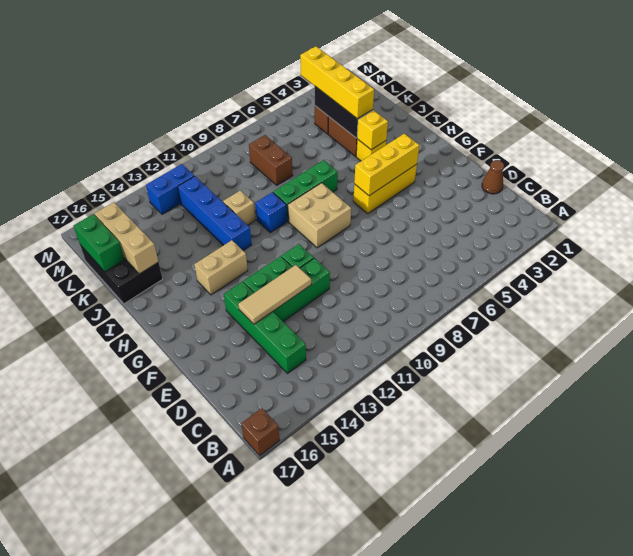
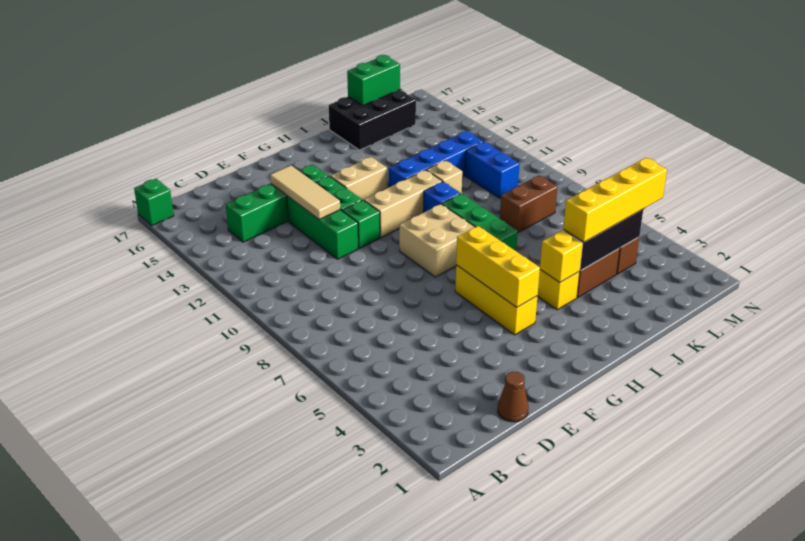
brown 1x1 brick [241,408,279,456] -> green 1x1 brick [134,179,174,226]
tan 1x2 brick [194,240,248,295] -> tan 1x2 brick turned to [330,157,387,200]
tan 1x3 brick [94,202,159,274] -> tan 1x3 brick moved to [364,170,442,237]
blue 1x2 brick [146,164,194,214] -> blue 1x2 brick moved to [465,142,520,198]

